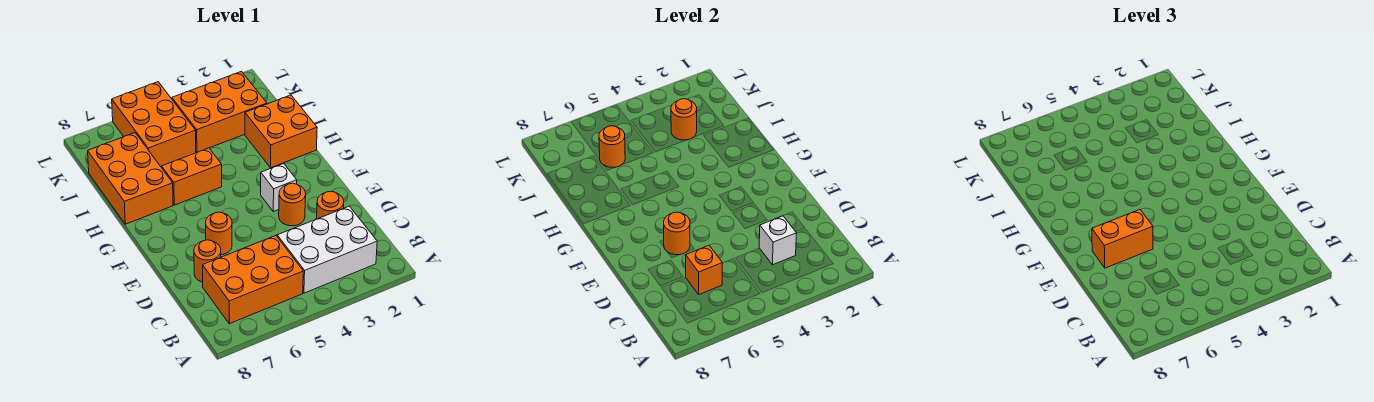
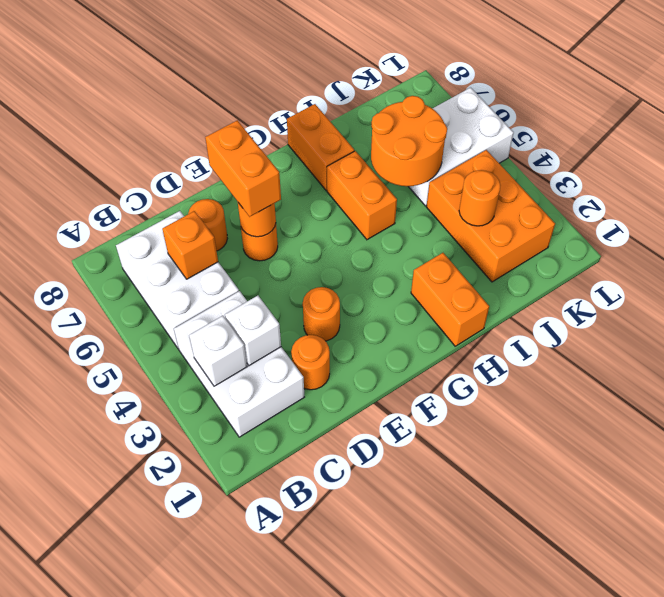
orange 2x3 brick [203,236,303,324] -> white 2x3 brick [116,211,239,349]
white 1x1 brick [261,163,297,212] -> white 1x1 brick moved to [189,316,247,386]
orange 2x2 brick [245,95,317,168] -> orange 1x2 brick [411,253,489,346]
orange 2x3 brick [88,133,173,224] -> orange 1x2 brick [287,104,354,190]
orange 2x3 brick [112,82,196,166] -> white 2x3 brick [408,88,514,206]
orange 1x1 round brick [599,126,625,168] -> orange 2x2 round brick [371,96,447,186]

